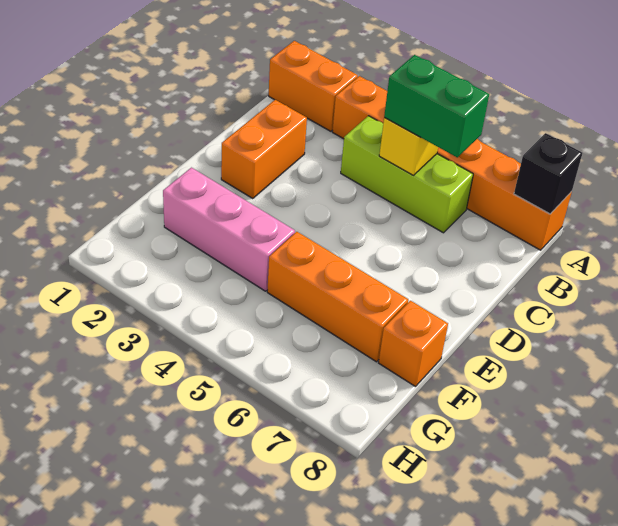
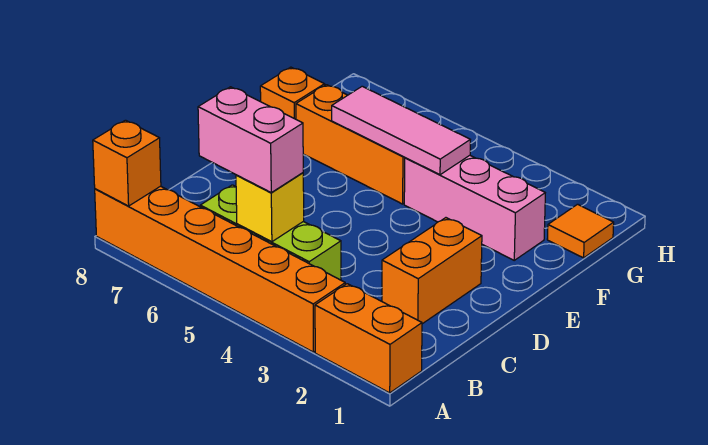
black 1x1 brick [514,133,582,214] -> orange 1x1 brick [93,120,161,206]
green 1x2 brick [384,55,489,157] -> pink 1x2 brick [198,87,303,192]
none -> pink 1x3 tile [332,86,470,175]
none -> orange 1x1 tile [547,204,614,258]

